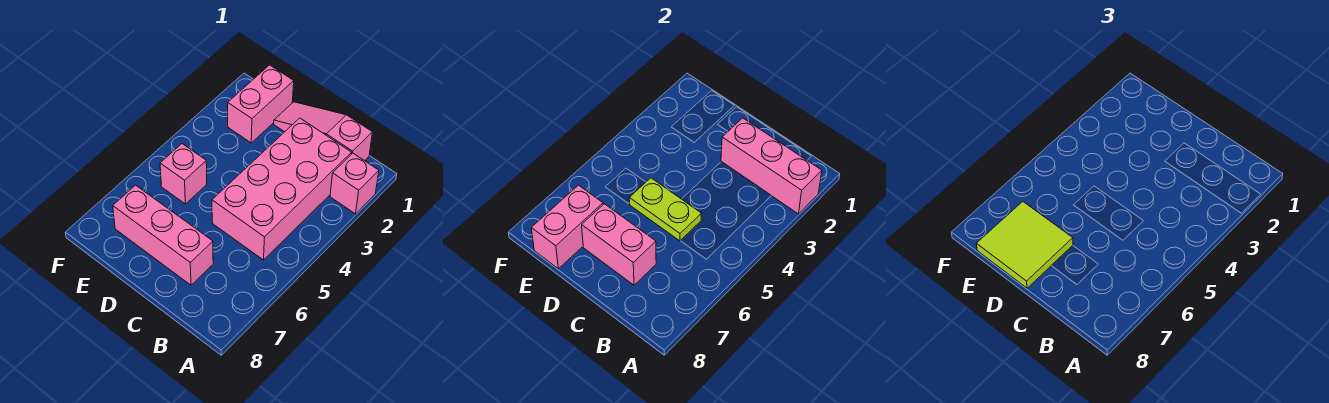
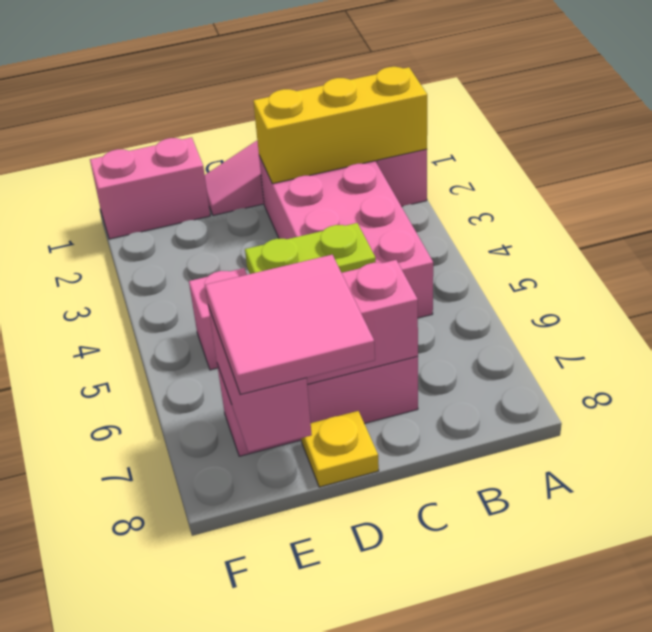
pink 1x3 brick [721,118,822,214] -> yellow 1x3 brick [253,67,427,184]
lime 2x2 tile [976,202,1073,288] -> pink 2x2 tile [205,255,375,395]
none -> yellow 1x1 plate [301,411,379,487]
pink 1x2 brick [228,65,294,143] -> pink 1x2 brick turned to [90,137,210,239]

